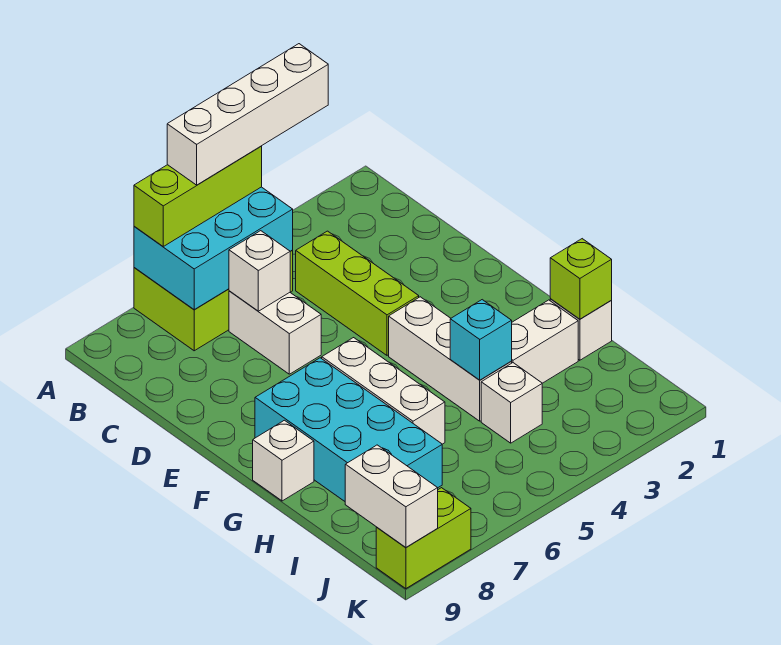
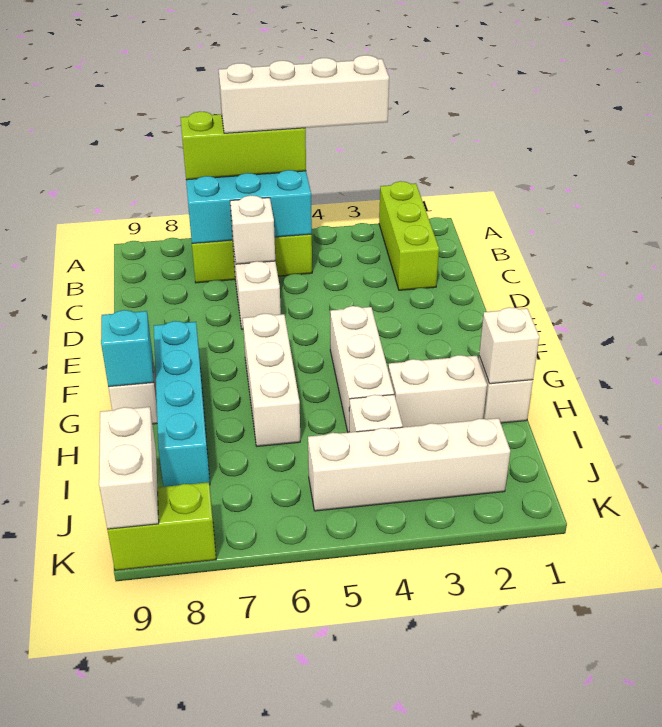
lime 1x3 brick [296,231,419,355] -> lime 1x3 brick moved to [379,181,439,290]
cyan 2x4 brick [255,358,442,501] -> cyan 1x4 brick [154,321,210,487]
lime 1x1 brick [550,239,612,319] -> white 1x1 brick [479,307,539,384]
cyan 1x1 brick [450,300,512,380] -> cyan 1x1 brick moved to [101,310,154,387]
none -> white 1x4 brick [308,418,510,511]

